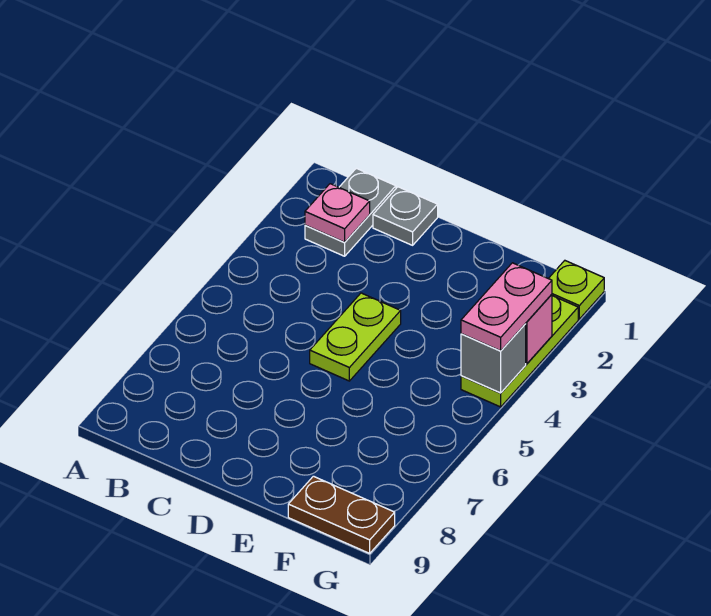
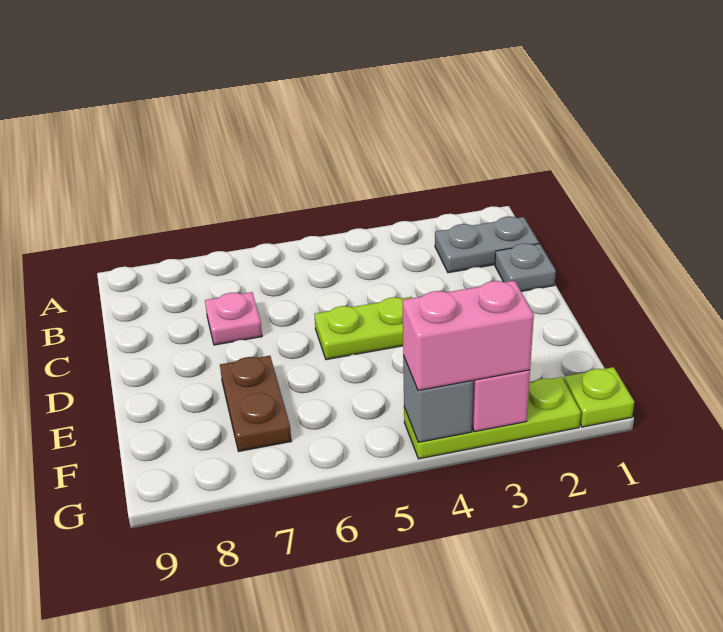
pink 1x1 plate [305,184,370,242] -> pink 1x1 plate moved to [205,292,262,345]
brown 1x2 plate [288,476,395,553] -> brown 1x2 plate moved to [220,356,291,451]
pink 1x2 plate [461,263,552,351] -> pink 1x2 brick [402,281,534,391]

